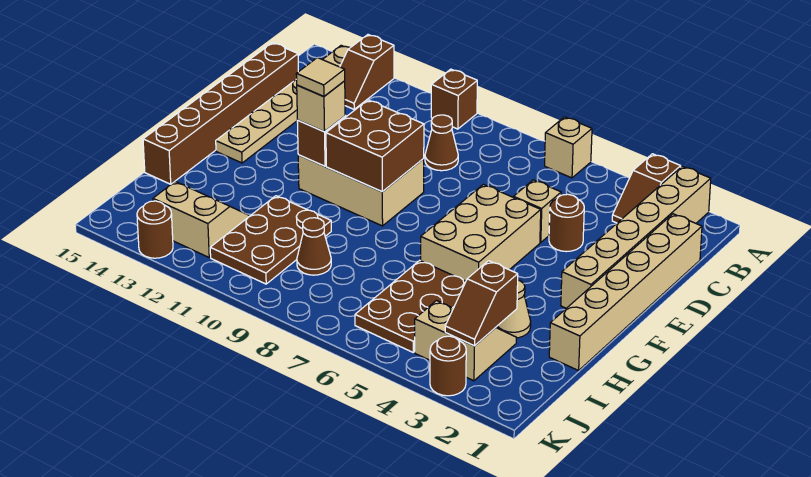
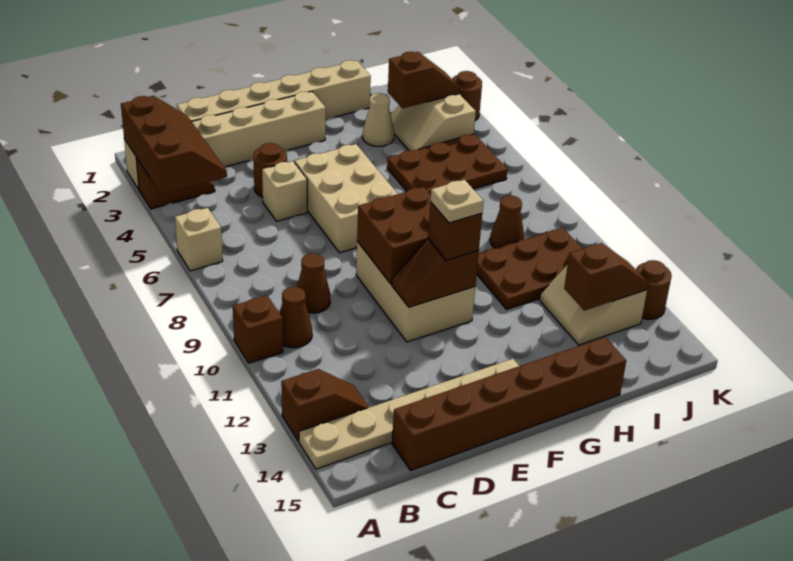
none -> brown 2x3 slope [121,96,227,195]
none -> brown 1x1 cone [280,287,312,348]
tan 2x3 brick [421,185,541,281] -> tan 2x3 brick turned to [295,144,398,253]
tan 1x1 brick [297,81,345,132] -> brown 1x1 brick [428,202,482,260]
tan 1x1 tile [296,58,345,97] -> tan 1x1 plate [431,180,483,223]
none -> brown 1x2 slope [564,243,649,311]

